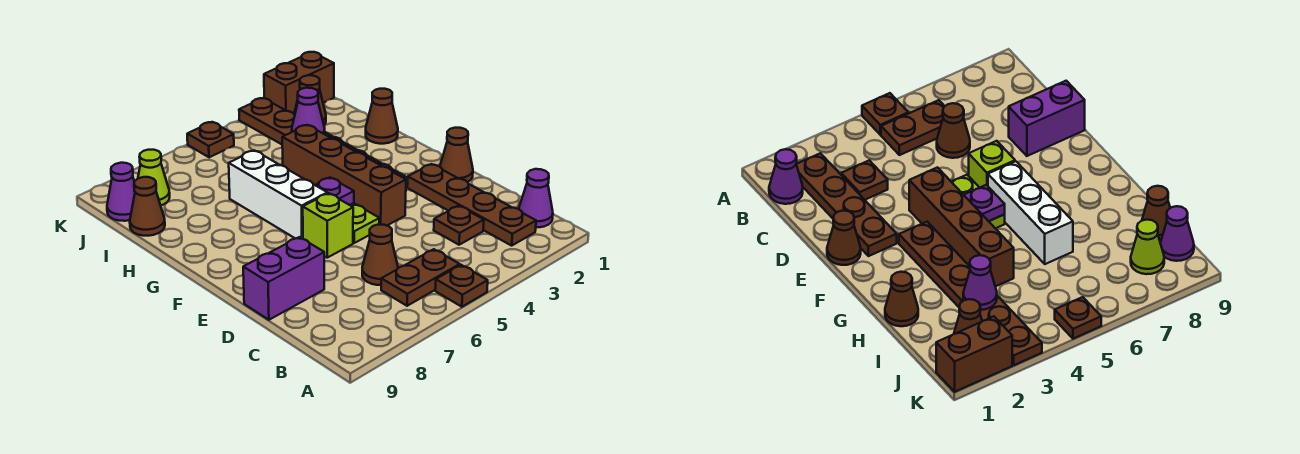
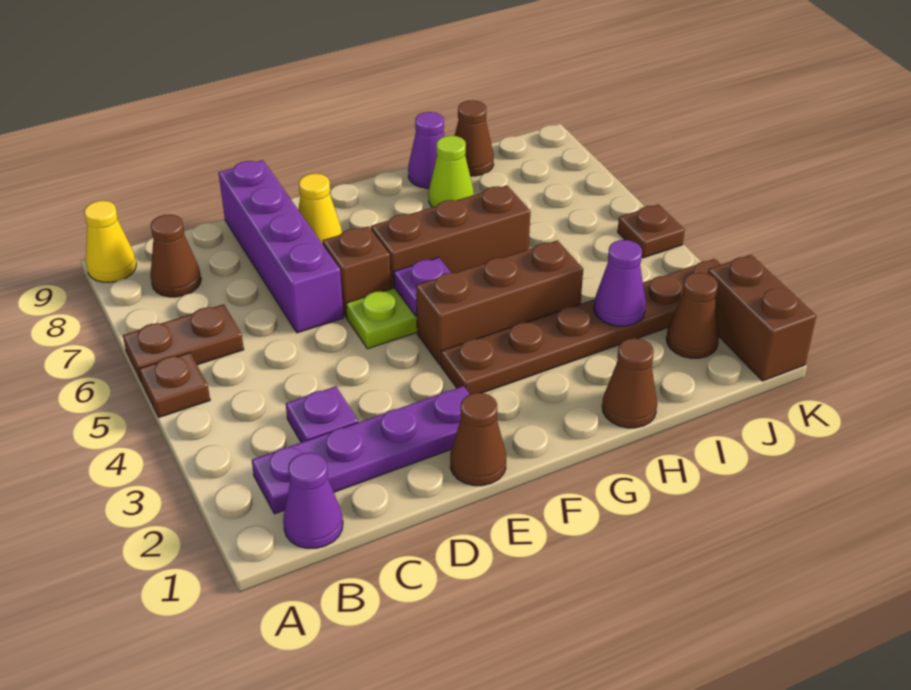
none -> yellow 1x1 cone [84,201,136,282]
brown 1x4 plate [407,164,536,246] -> purple 1x4 plate [252,386,470,514]
brown 1x2 plate [381,249,460,306] -> brown 1x2 plate turned to [123,304,244,382]
brown 1x1 plate [434,206,484,245] -> purple 1x1 plate [286,386,358,442]
brown 1x1 cone [362,225,398,285] -> brown 1x1 cone moved to [150,214,201,297]
purple 1x2 brick [243,237,324,320] -> purple 1x4 brick [218,160,343,333]
brown 1x4 brick [282,125,406,226] -> brown 1x3 brick [416,240,583,365]
lime 1x1 brick [303,193,353,258] -> brown 1x1 brick [323,226,391,317]
none -> yellow 1x1 cone [298,174,342,244]
white 1x3 brick [229,151,327,239] -> brown 1x3 brick [371,185,530,289]
lime 1x1 cone [138,150,170,205] -> lime 1x1 cone moved to [429,136,474,207]
purple 1x1 cone [107,163,135,221] -> purple 1x1 cone moved to [408,112,445,188]

